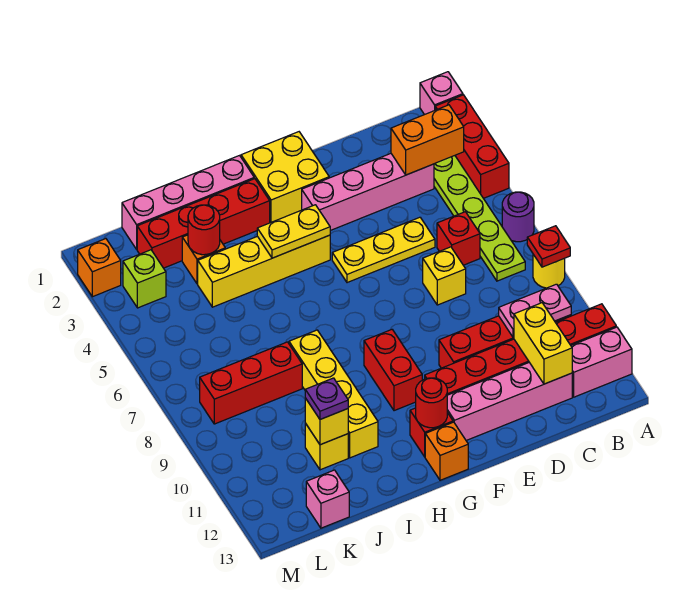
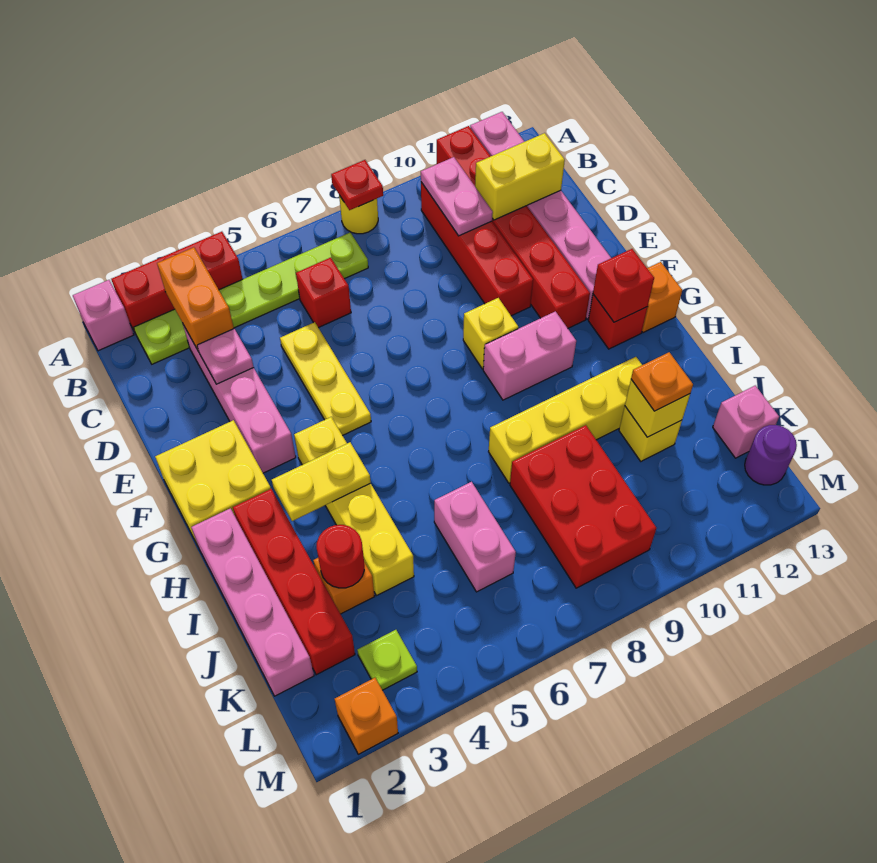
purple 1x1 round brick [502,192,534,242] -> purple 1x1 round brick moved to [745,425,797,485]
none -> pink 1x1 plate [197,329,254,384]
yellow 1x1 brick [423,247,466,305] -> yellow 1x1 brick moved to [463,298,518,369]
yellow 1x2 plate [257,205,330,258] -> yellow 1x2 plate turned to [272,442,371,521]
red 1x2 brick [364,330,422,411] -> pink 1x2 brick [483,311,576,400]
red 1x1 round brick [416,378,447,428] -> red 1x1 brick [593,249,654,322]
none -> pink 1x2 brick [434,482,516,592]
red 1x3 brick [200,342,302,424] -> red 2x3 brick [510,425,656,588]
purple 1x1 plate [305,378,348,419] -> orange 1x1 plate [631,352,693,411]
lime 1x1 brick [123,250,166,308] -> lime 1x1 plate [357,630,417,690]

